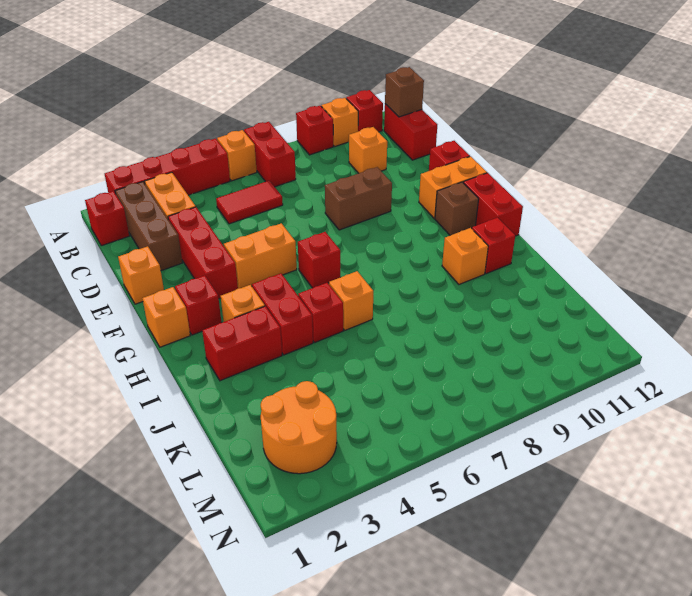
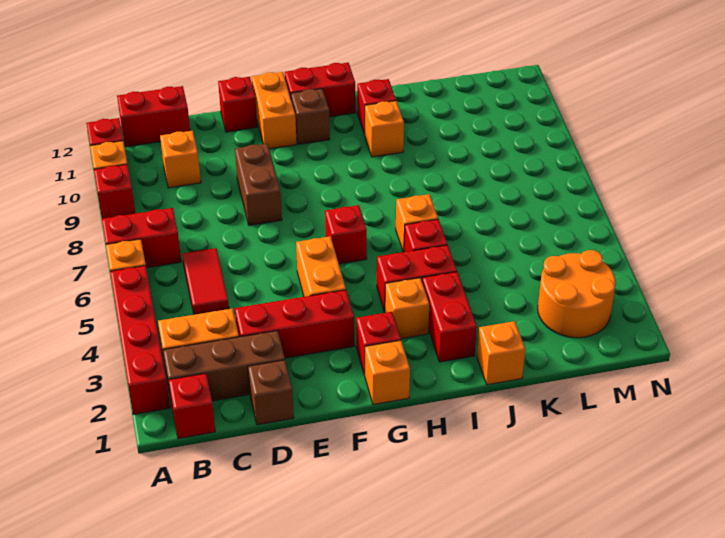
brown 1x1 brick [385,67,424,117] -> brown 1x1 brick moved to [248,360,294,425]
orange 1x1 brick [118,246,164,304] -> orange 1x1 brick moved to [477,321,525,385]

